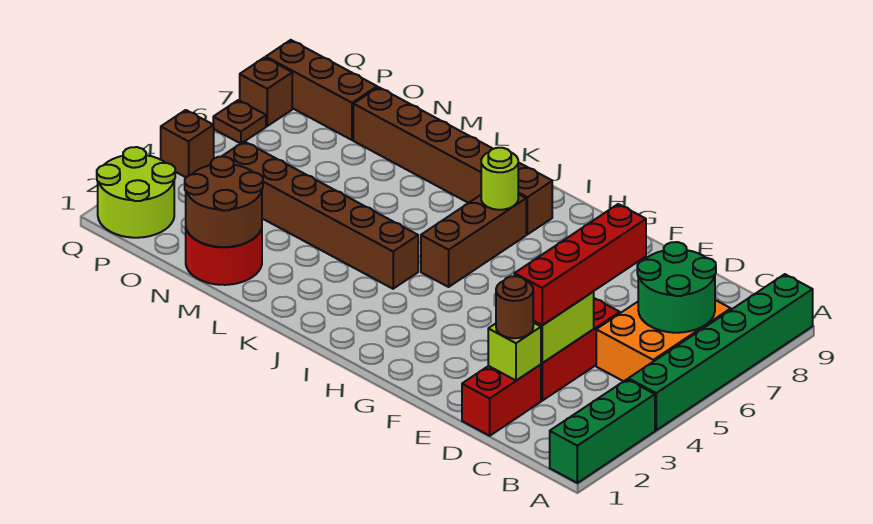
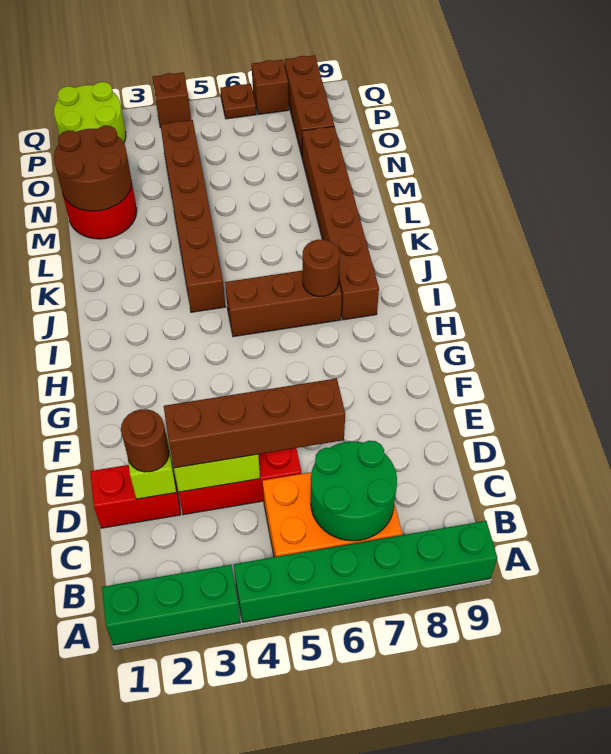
red 1x4 brick [514,204,646,325] -> brown 1x4 brick [164,378,345,468]
lime 1x1 round brick [481,148,518,210] -> brown 1x1 round brick [303,239,340,296]

